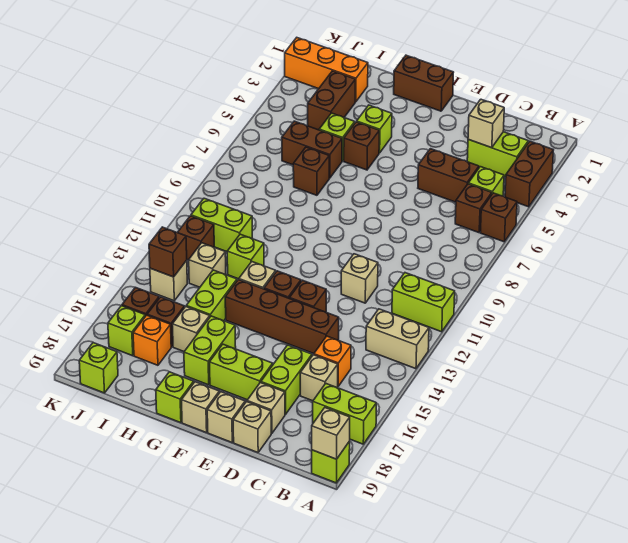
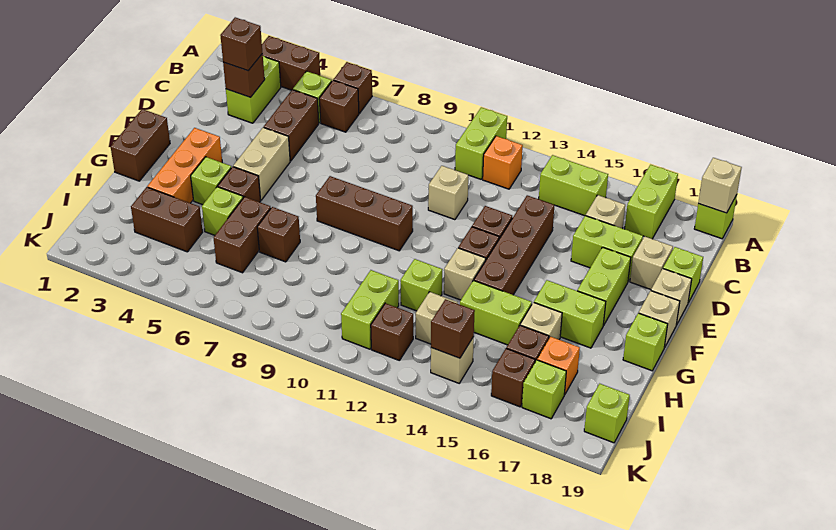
tan 1x2 brick [366,309,429,369] -> tan 1x2 brick moved to [233,127,290,200]
none -> lime 1x2 brick [539,155,608,216]
tan 1x1 brick [468,99,504,148] -> brown 1x1 brick [223,54,265,97]
none -> brown 1x1 brick [220,17,262,71]
orange 1x1 brick [314,336,351,386] -> orange 1x1 brick moved to [483,136,523,189]
tan 1x1 brick [233,401,271,453] -> lime 1x1 brick [663,247,703,303]
none -> brown 1x3 brick [316,176,413,251]
orange 1x3 brick [285,38,368,102] -> orange 1x3 brick moved to [147,128,222,203]

